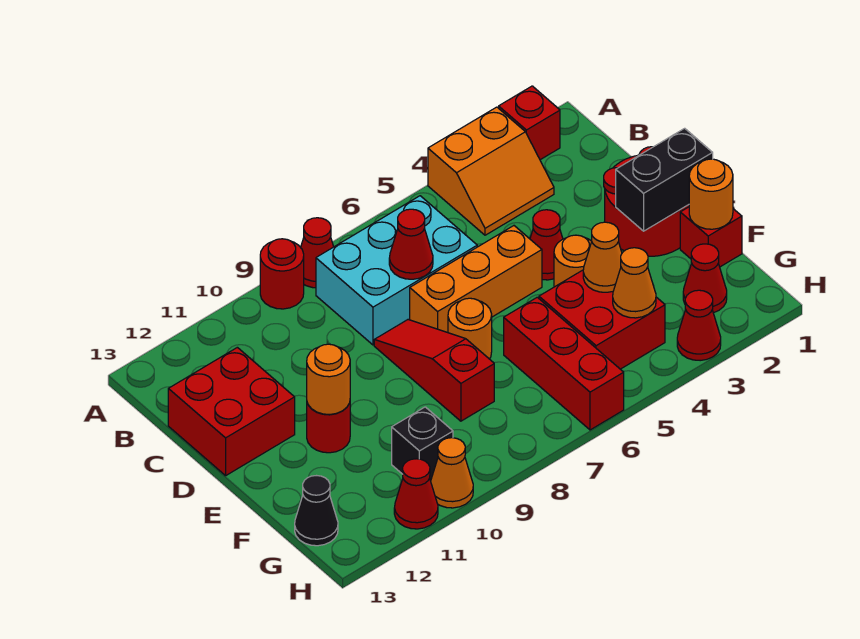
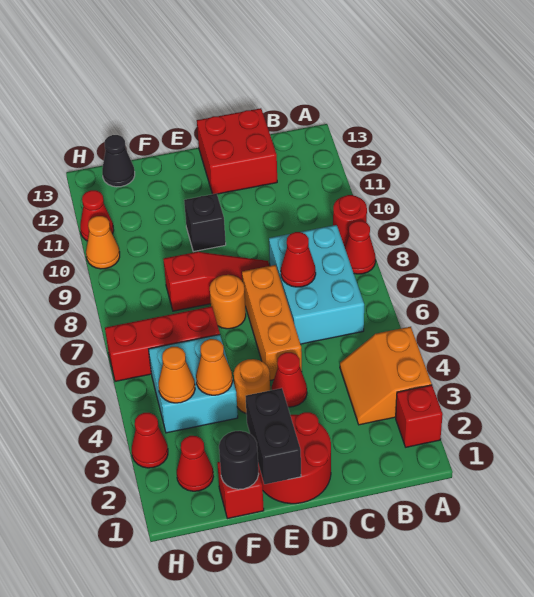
red 1x1 round brick [307,403,350,453] -> none
orange 1x1 round brick [307,344,350,414] -> none
orange 1x1 round brick [689,159,733,229] -> black 1x1 round brick [219,431,259,489]
red 2x2 brick [539,270,665,369] -> cyan 2x2 brick [149,335,238,433]
black 1x1 brick [392,407,453,481] -> black 1x1 brick moved to [184,194,226,252]

